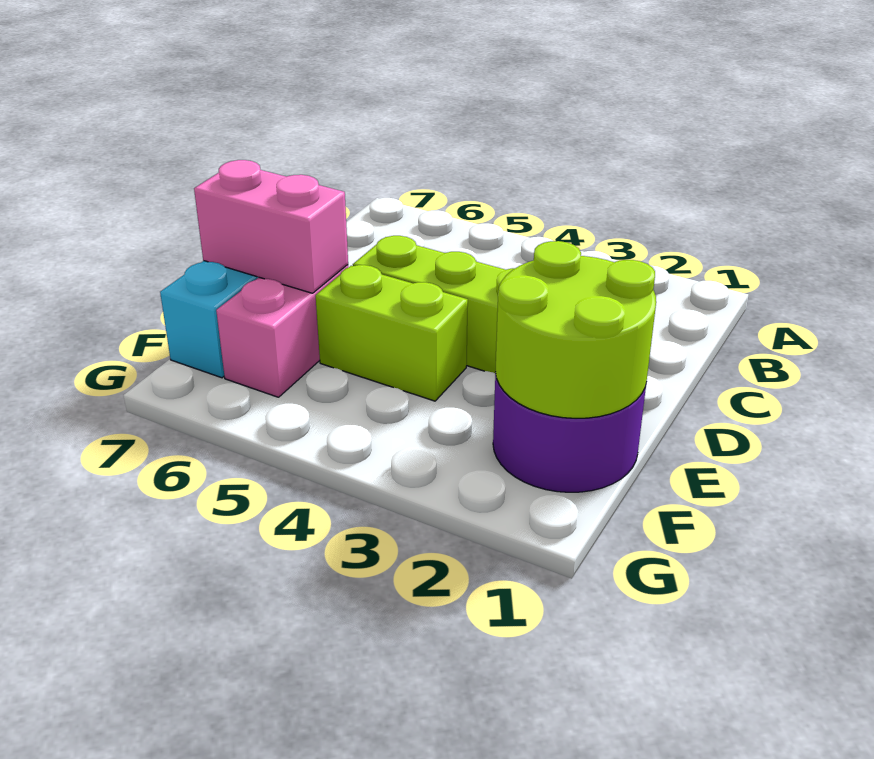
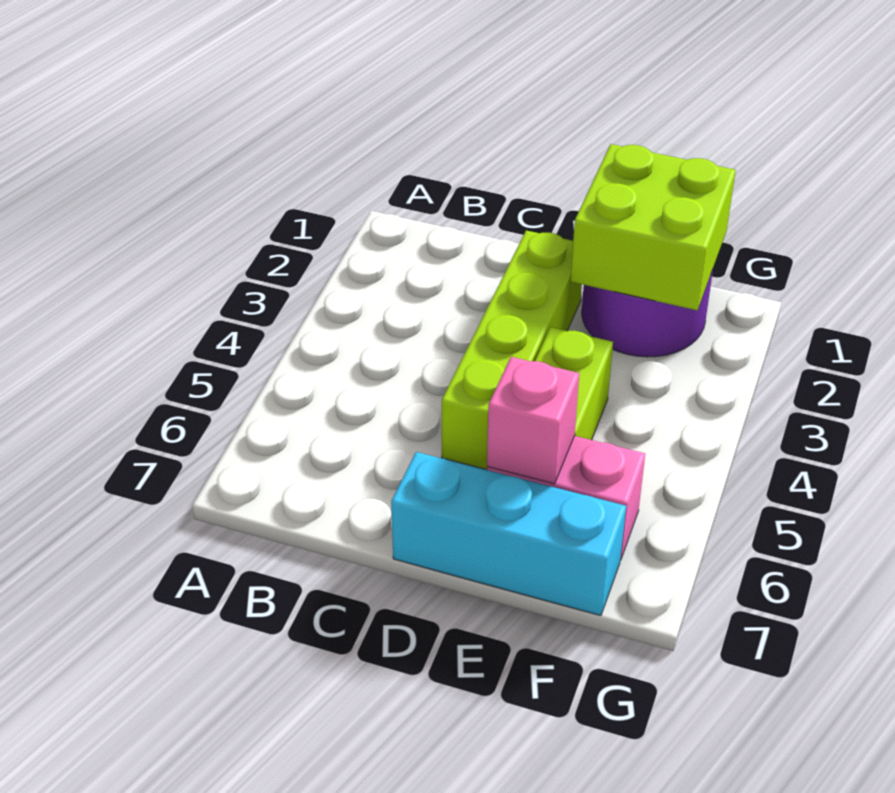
lime 2x2 round brick [495,241,656,418] -> lime 2x2 brick [571,144,736,310]
pink 1x2 brick [194,160,348,293] -> pink 1x1 brick [487,357,579,484]

